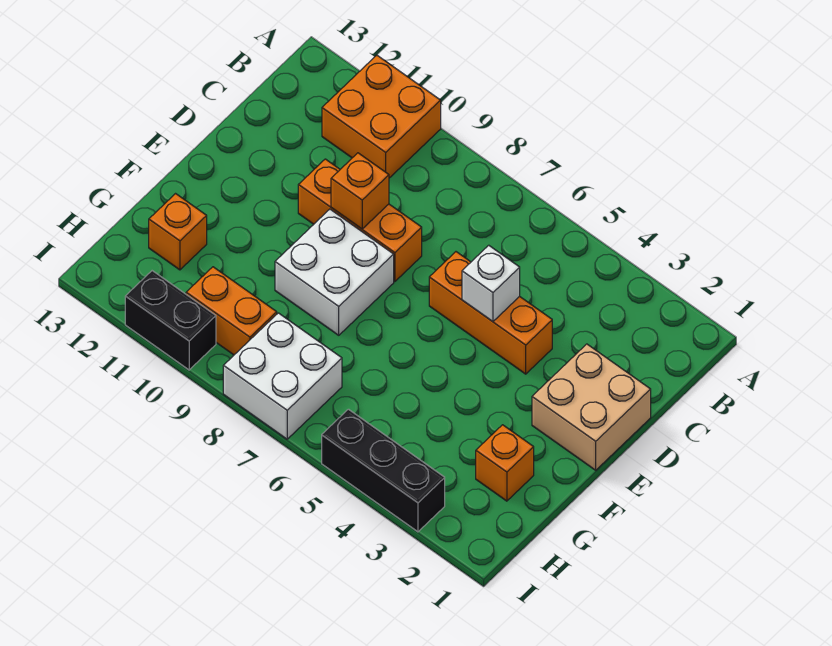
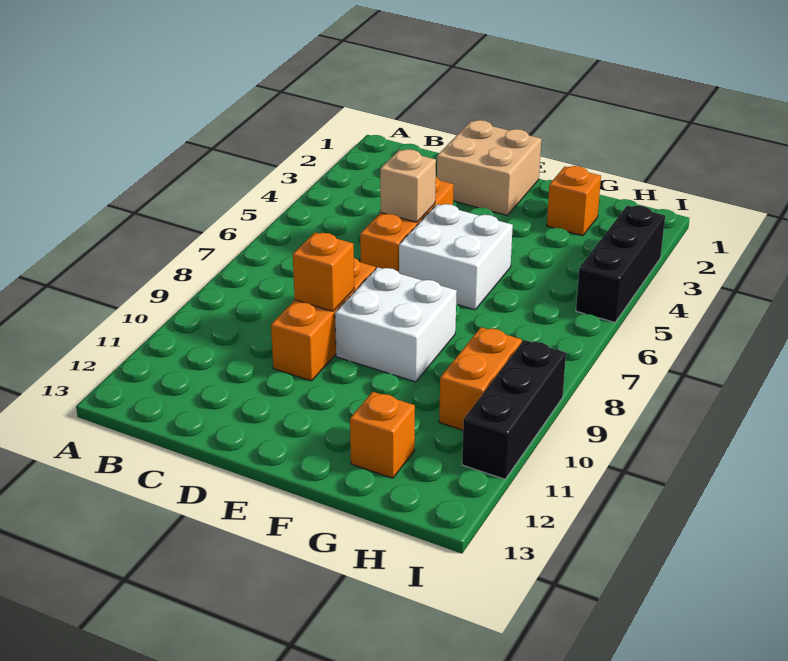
orange 2x2 brick [322,55,441,178] -> none
white 1x1 brick [462,245,520,322] -> tan 1x1 brick [380,149,436,222]
white 2x2 brick [223,313,342,439] -> white 2x2 brick moved to [399,204,513,310]
black 1x2 brick [125,271,216,370] -> black 1x3 brick [462,340,566,479]

